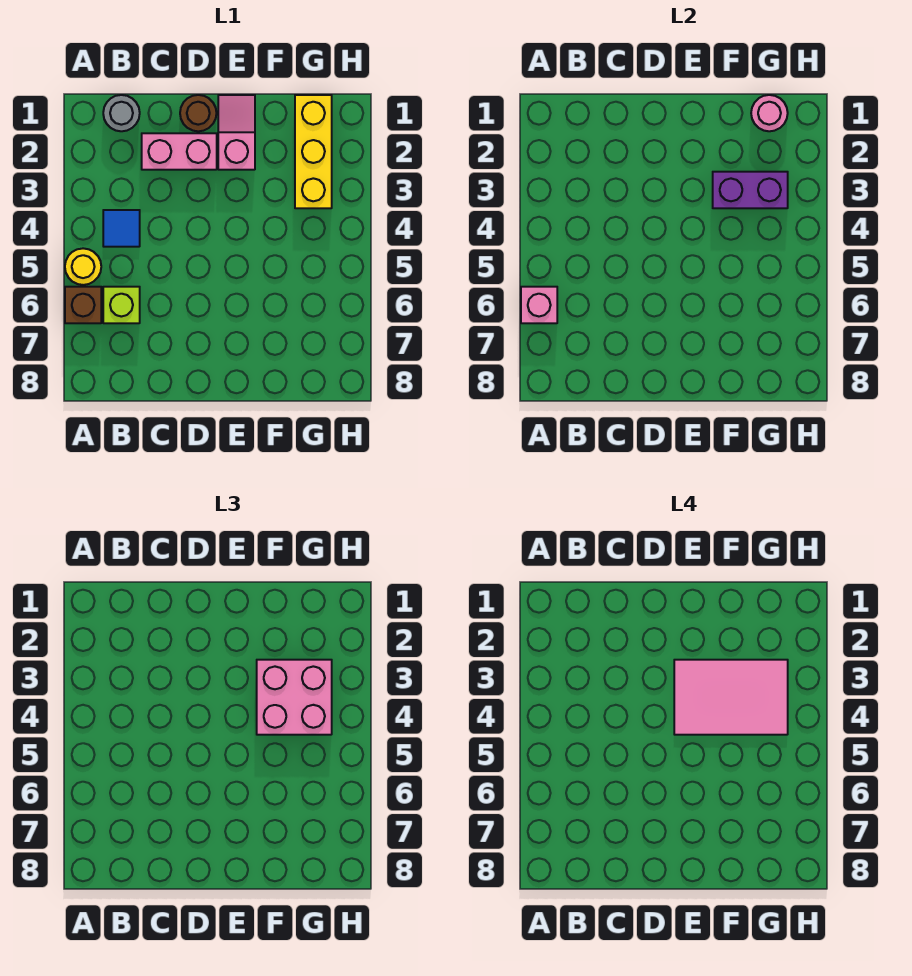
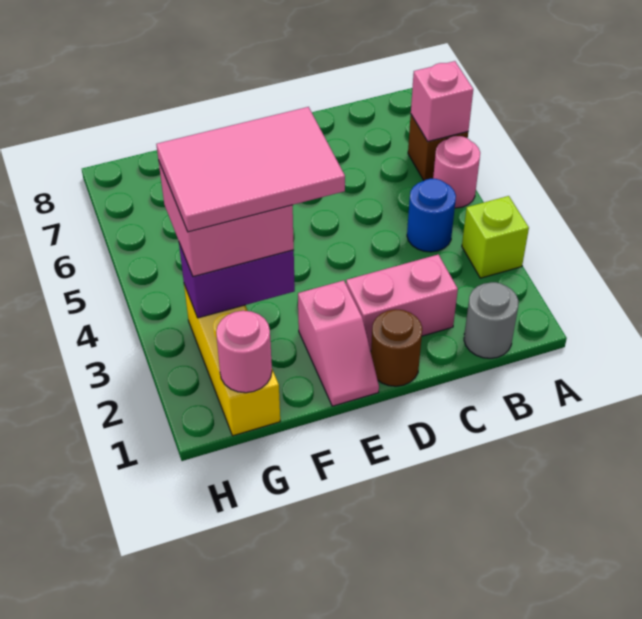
yellow 1x1 round brick [65,248,101,285] -> pink 1x1 round brick [433,136,480,208]
blue 1x1 tile [103,210,140,247] -> blue 1x1 round brick [407,179,456,252]
lime 1x1 brick [103,287,140,323] -> lime 1x1 brick moved to [462,196,529,278]

